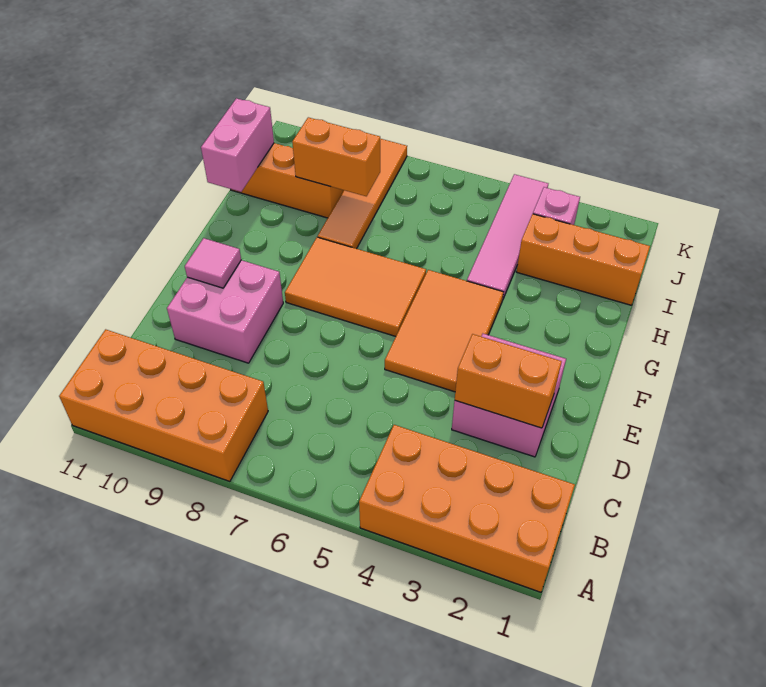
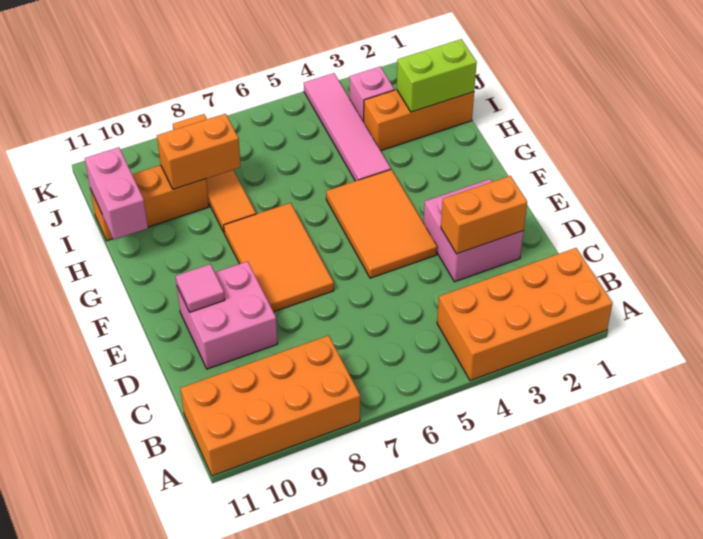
orange 2x3 tile [285,237,426,336] -> orange 2x3 tile turned to [224,203,334,312]
none -> lime 1x2 brick [397,39,477,112]

